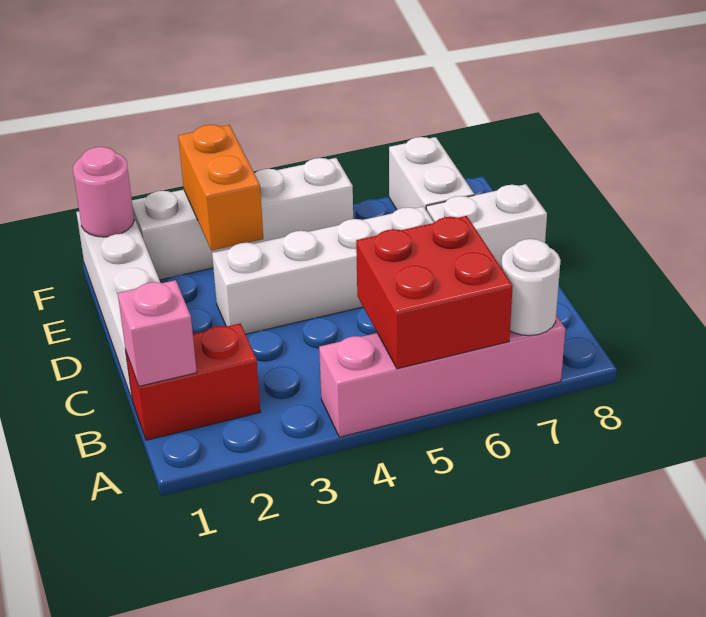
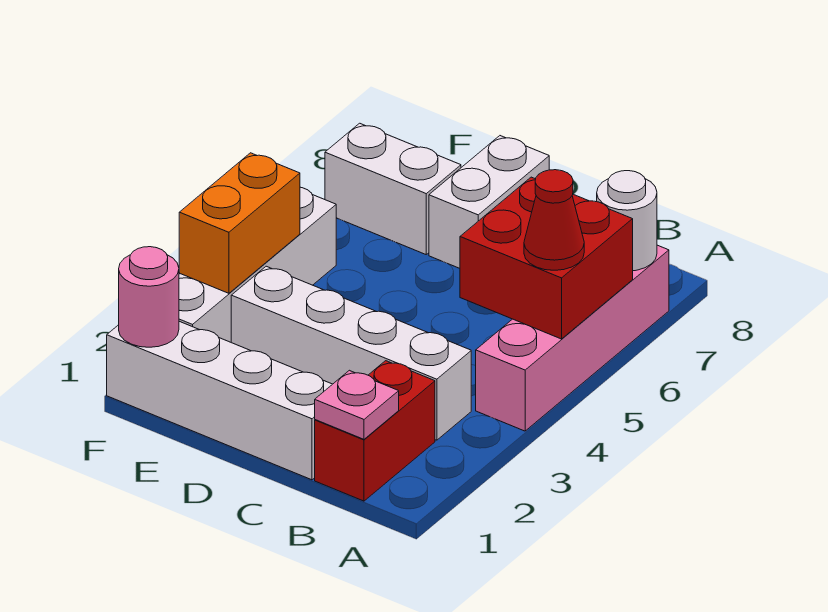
none -> red 1x1 cone [524,170,584,270]
pink 1x1 brick [118,280,197,386] -> pink 1x1 plate [315,370,399,439]
white 1x4 brick [212,207,434,334] -> white 1x4 brick turned to [231,266,471,440]
orange 1x2 brick [178,125,263,251] -> orange 1x2 brick turned to [179,153,300,293]

